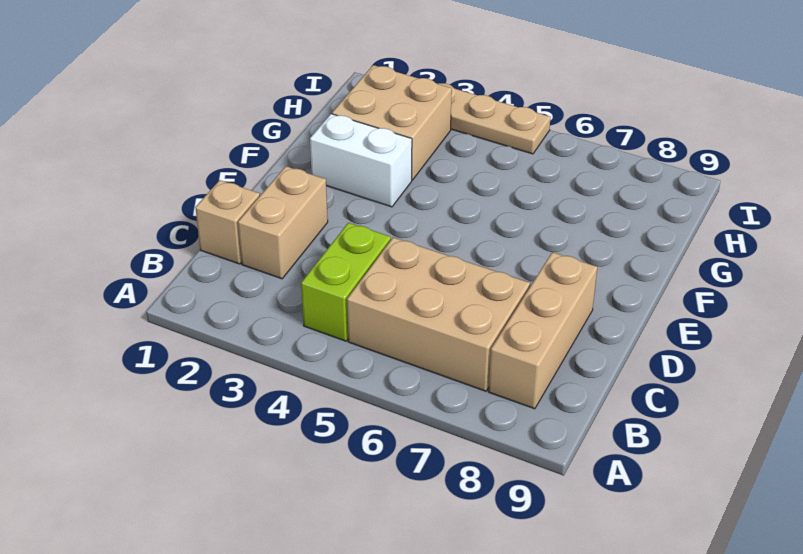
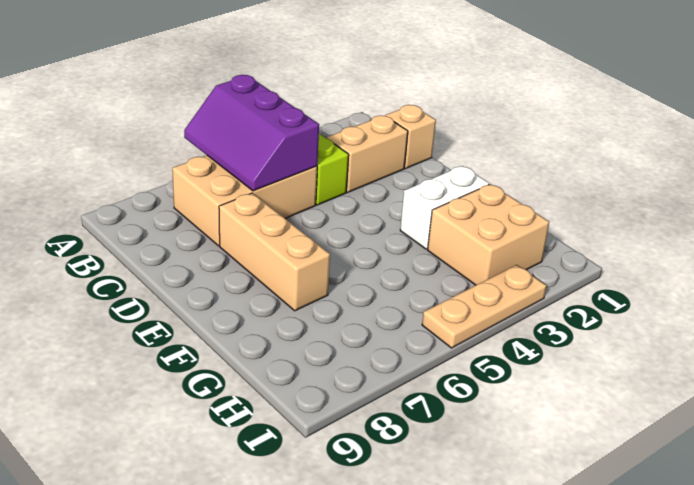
none -> purple 2x3 slope [184,75,319,191]
tan 1x3 brick [489,252,597,409] -> tan 1x3 brick moved to [219,193,330,311]
tan 1x2 brick [238,166,328,279] -> tan 1x2 brick turned to [326,115,408,192]

